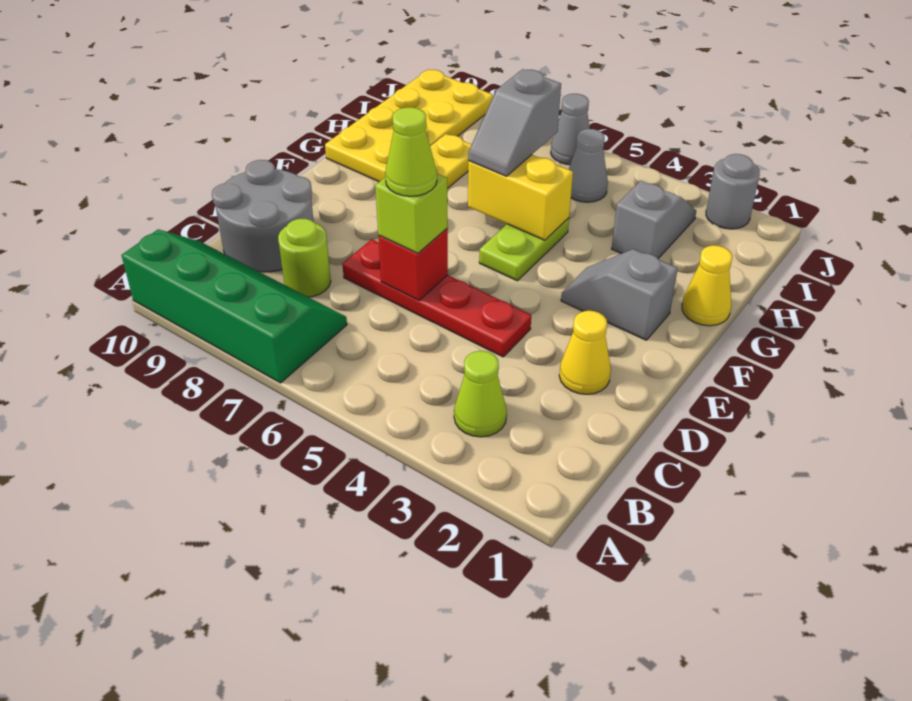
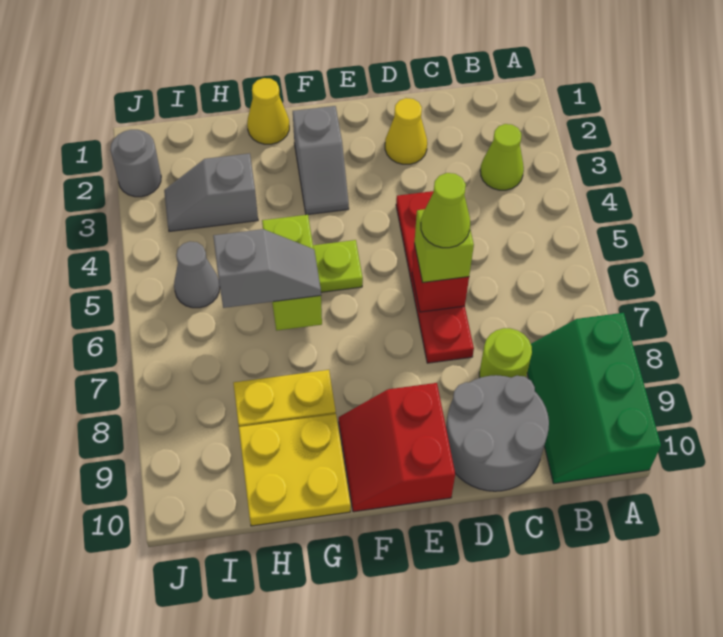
green 2x4 slope [121,229,347,383] -> green 2x3 slope [527,313,661,483]
none -> red 2x2 slope [339,383,455,512]
yellow 1x2 brick [468,155,573,240] -> lime 1x2 brick [262,215,322,331]
yellow 2x4 plate [325,69,493,182] -> yellow 2x2 plate [239,414,351,526]
grey 1x1 cone [551,94,590,165] -> none

